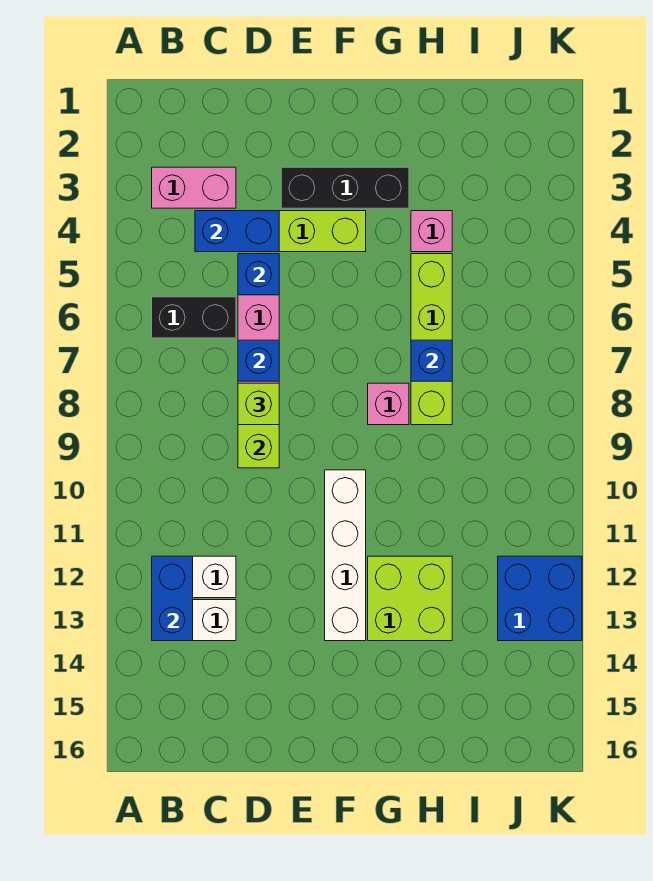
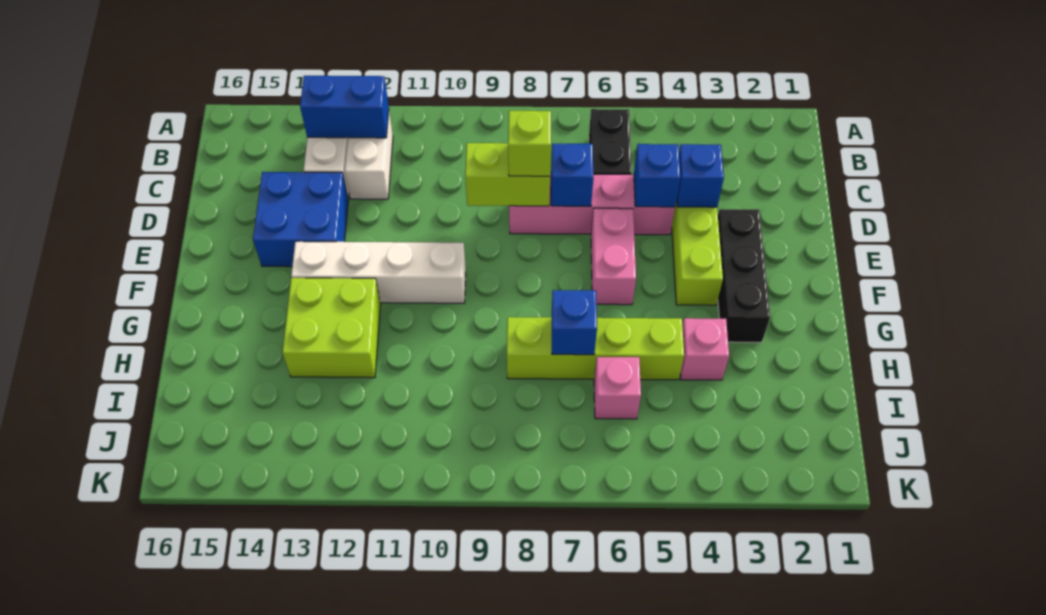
pink 1x2 brick [152,167,236,208] -> pink 1x2 brick moved to [591,208,636,305]
blue 1x2 brick [195,211,279,252] -> blue 1x1 brick [677,144,724,207]
pink 1x1 brick [368,383,409,425] -> pink 1x1 brick moved to [594,357,641,419]
blue 2x2 brick [498,556,582,641] -> blue 2x2 brick moved to [253,172,348,267]

